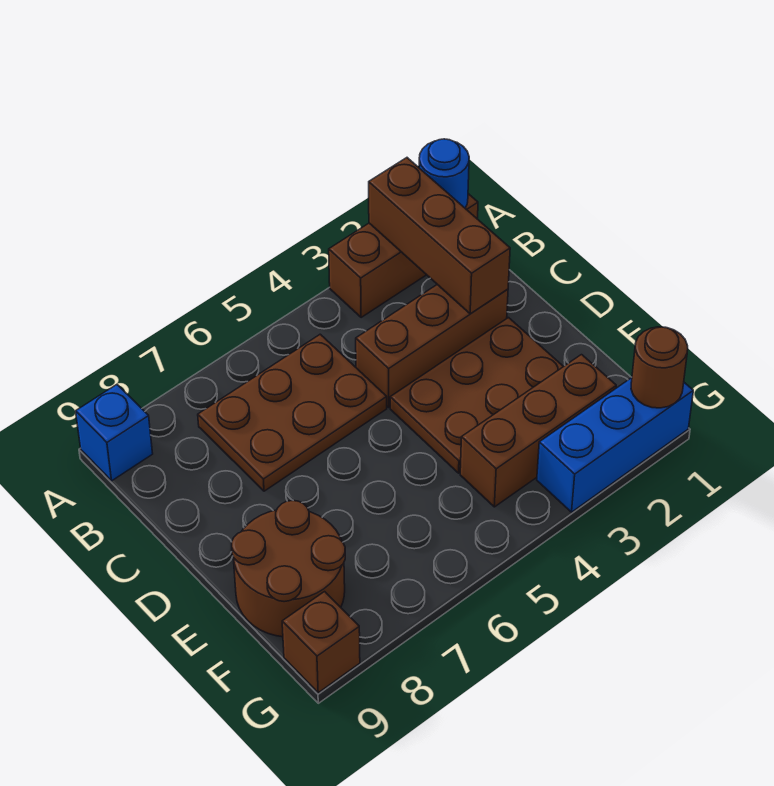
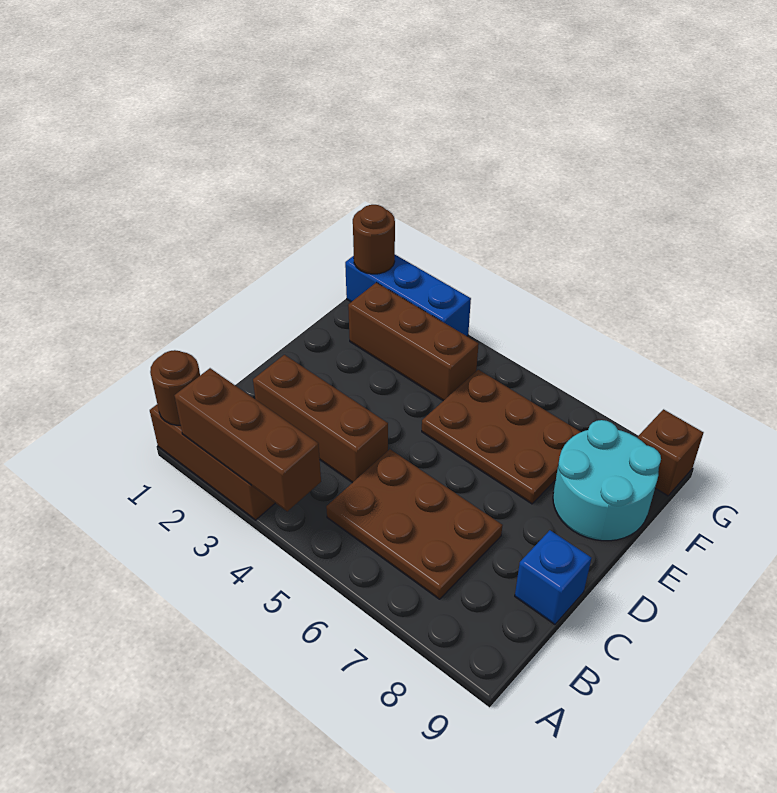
blue 1x1 round brick [419,139,469,208] -> brown 1x1 round brick [150,350,200,425]
brown 1x3 brick [369,158,510,314] -> brown 1x3 brick turned to [175,368,321,511]
blue 1x1 brick [76,385,153,481] -> blue 1x1 brick moved to [515,530,591,624]
brown 2x3 plate [390,318,564,473] -> brown 2x3 plate moved to [422,370,580,504]
brown 2x2 round brick [232,500,345,637] -> cyan 2x2 round brick [553,420,661,541]

